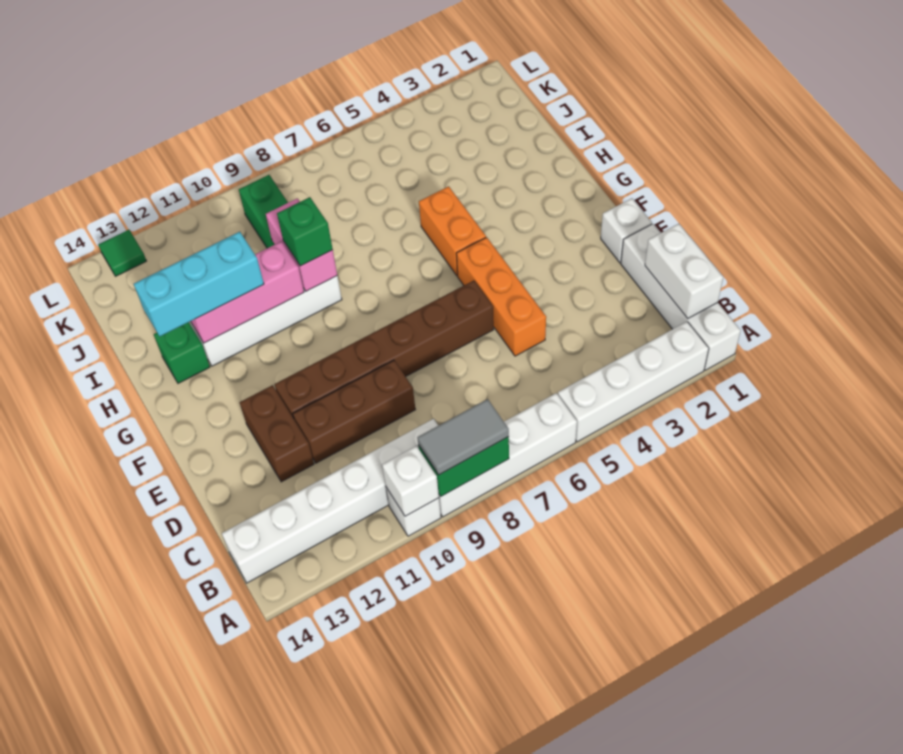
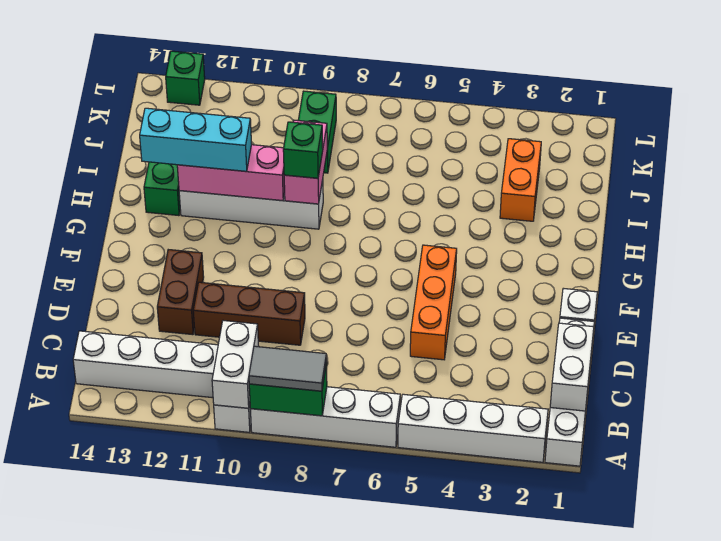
white 1x1 brick [382,446,439,516] -> white 1x2 brick [212,321,259,408]
brown 1x6 brick [274,281,494,419] -> none
orange 1x2 brick [419,186,486,276] -> orange 1x2 brick moved to [500,139,541,221]
green 1x1 tile [98,230,146,276] -> green 1x1 brick [166,51,205,105]

